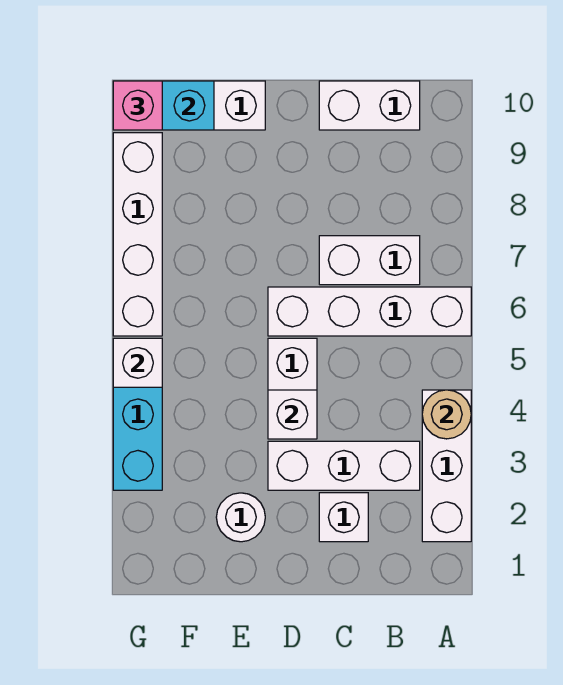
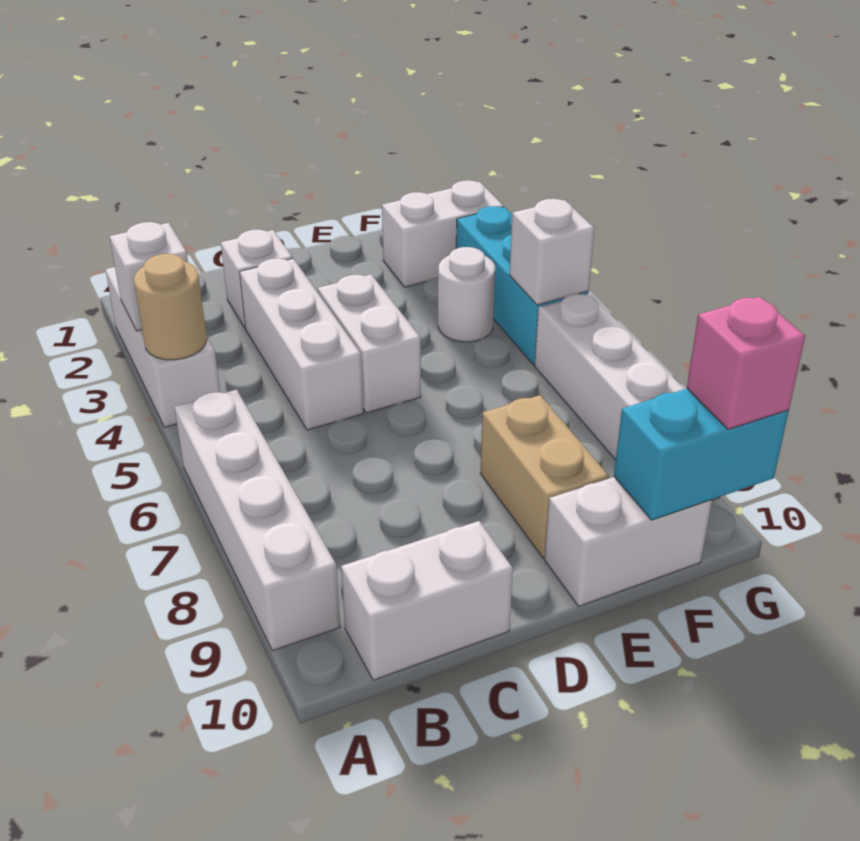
white 1x4 brick [268,287,471,336] -> white 1x4 brick turned to [174,390,340,651]
white 1x3 brick [268,441,420,490] -> white 1x3 brick turned to [240,258,363,430]
white 1x2 brick [319,236,420,285] -> white 1x2 brick moved to [382,180,504,287]
white 1x1 brick [268,390,317,439] -> white 1x1 brick moved to [110,222,188,331]
white 1x1 round brick [216,493,265,542] -> white 1x1 round brick moved to [438,247,495,342]
none -> tan 1x2 brick [480,395,609,558]

